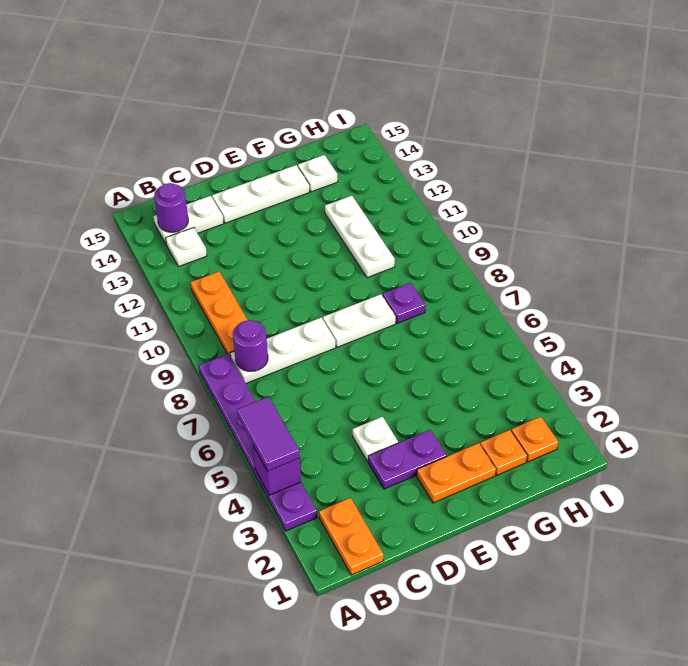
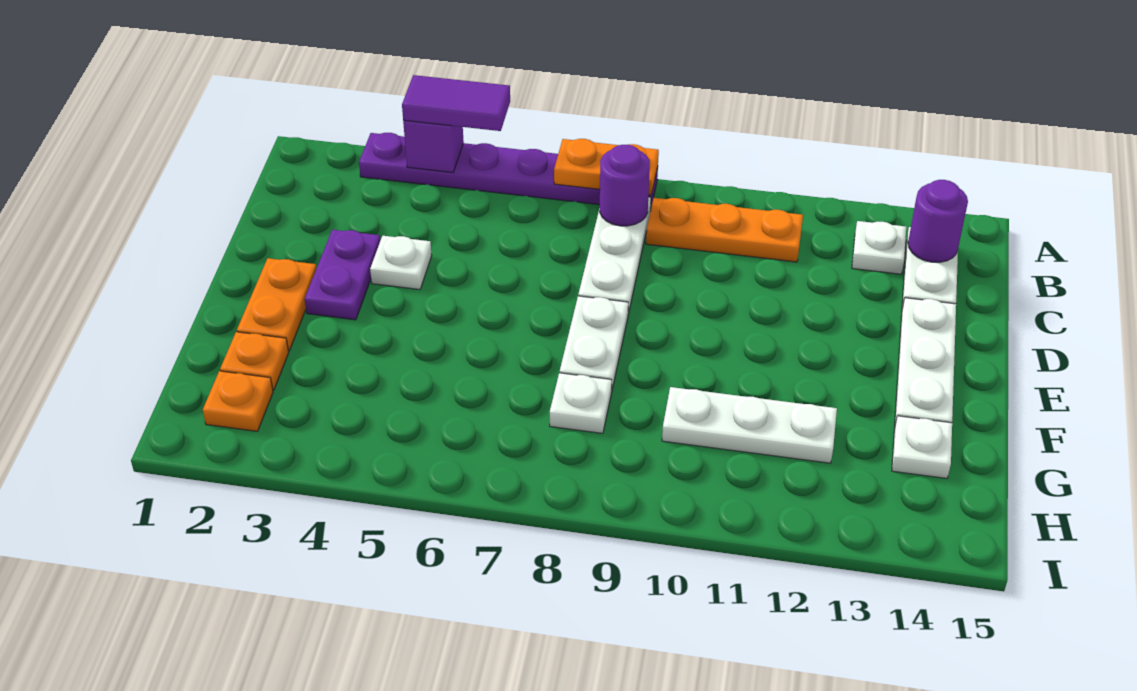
orange 1x2 plate [319,498,383,575] -> orange 1x2 plate moved to [554,139,659,195]
purple 1x1 plate [383,283,426,324] -> white 1x1 plate [550,373,612,433]

